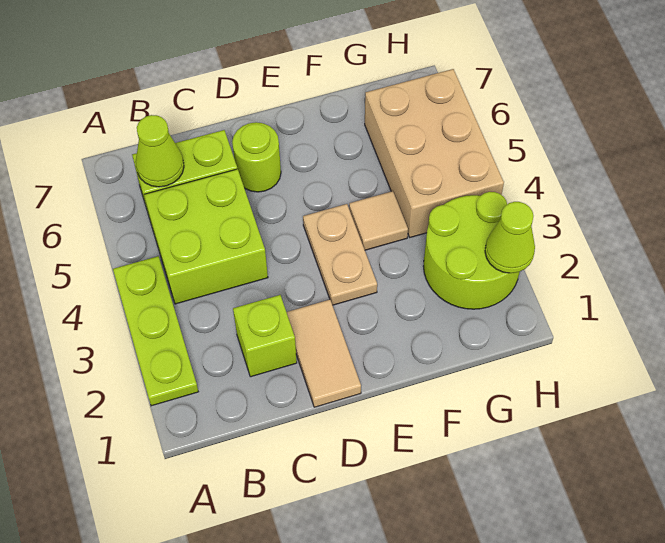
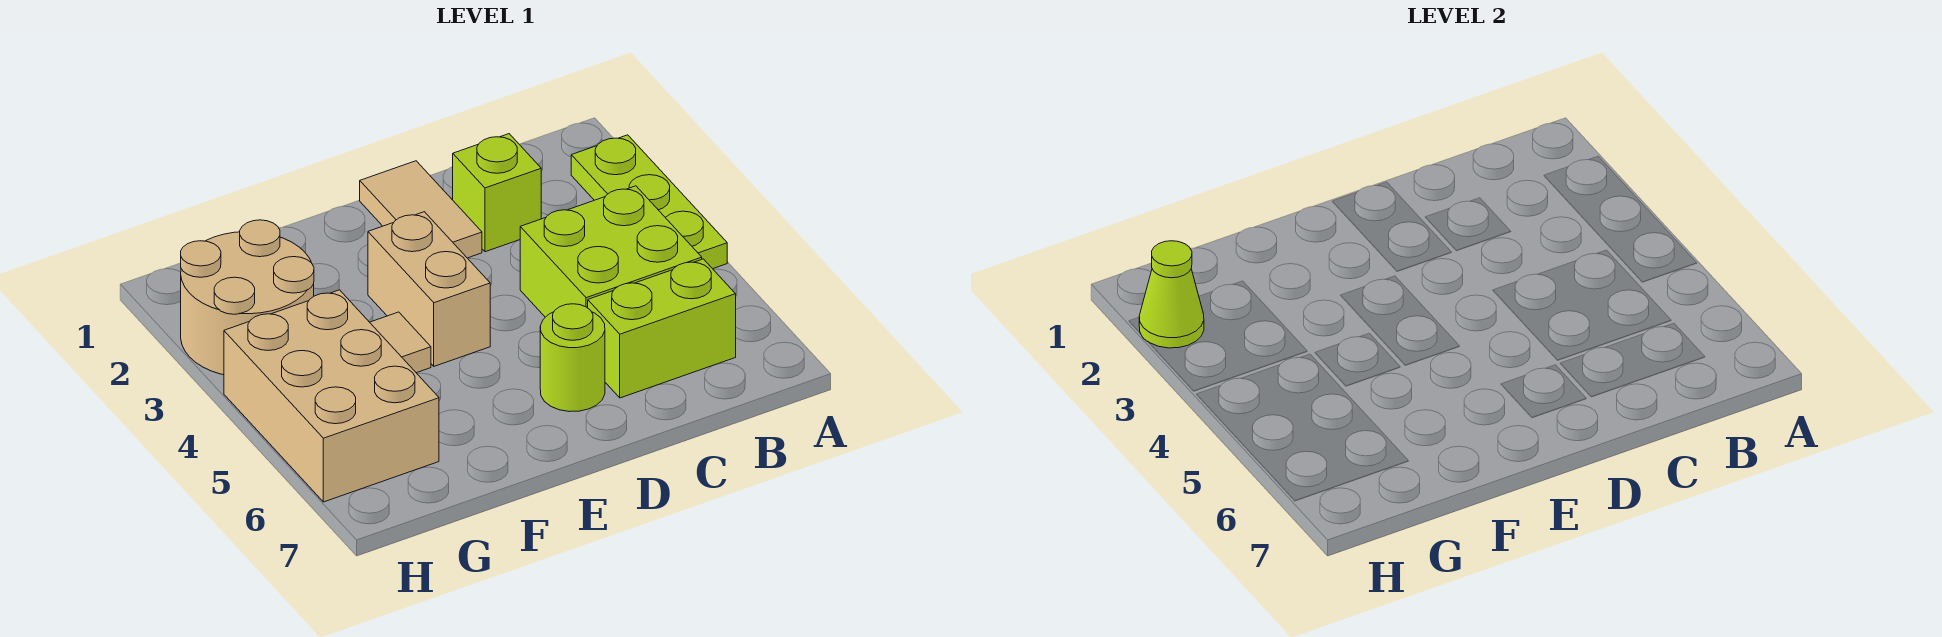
lime 1x1 cone [136,115,184,187] -> none
tan 1x2 plate [303,204,377,305] -> tan 1x2 brick [368,212,490,366]
lime 2x2 round brick [423,192,519,309] -> tan 2x2 round brick [181,220,314,375]

